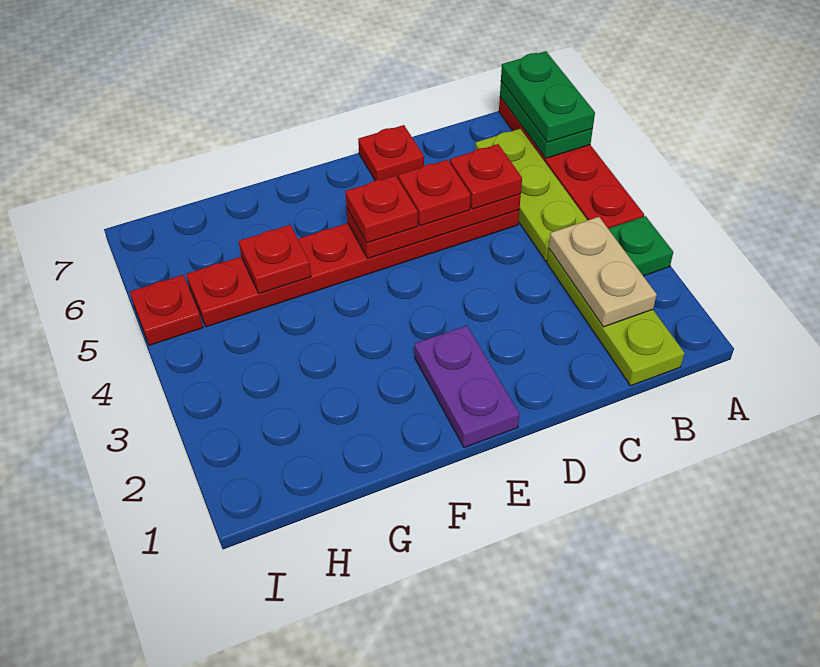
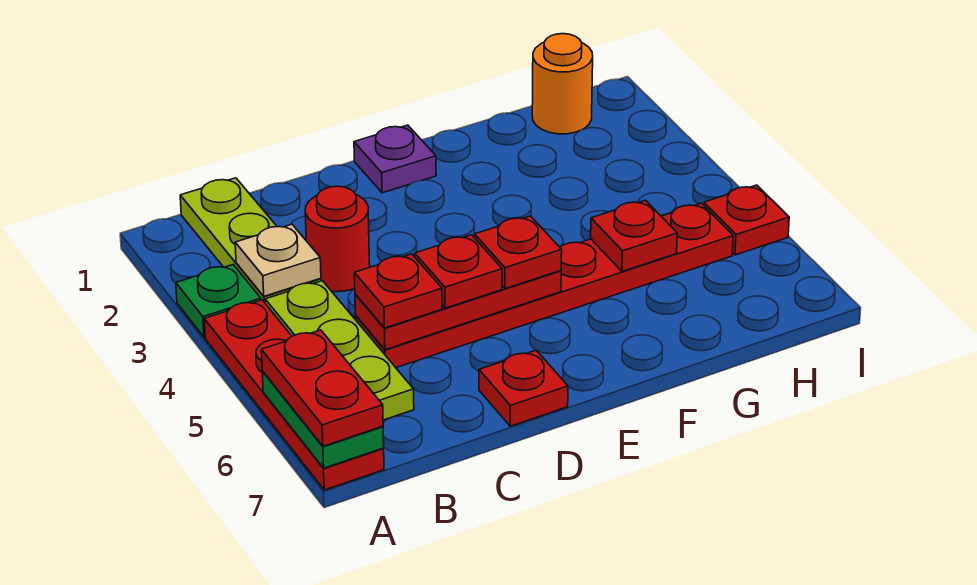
green 1x2 plate [501,51,595,142] -> red 1x2 plate [261,330,383,446]
tan 1x2 plate [549,217,657,327] -> tan 1x1 plate [235,224,321,296]
none -> red 1x1 round brick [305,186,370,292]
purple 1x2 plate [414,326,520,448] -> purple 1x1 plate [354,125,436,193]
none -> orange 1x1 round brick [532,34,593,134]

